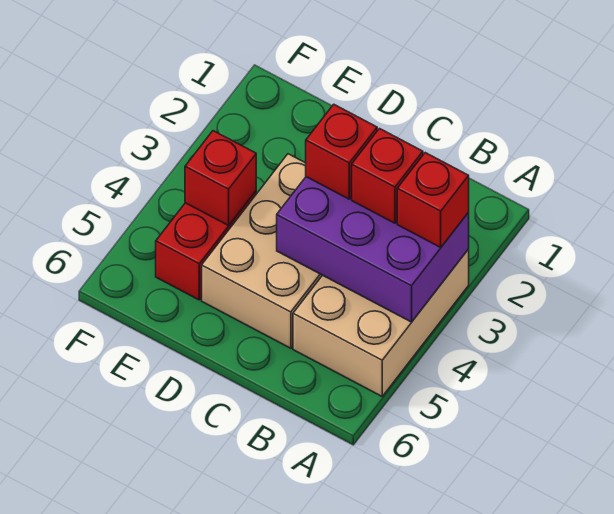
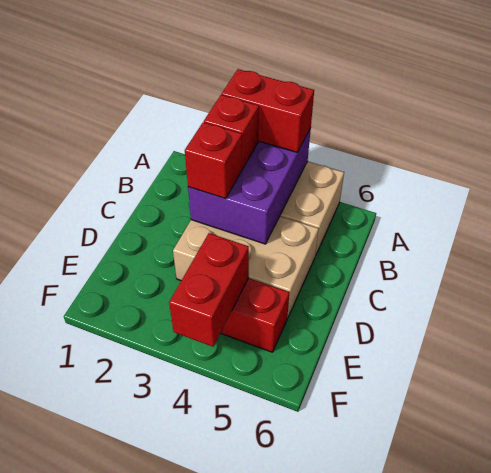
red 1x1 brick [397,153,469,247] -> red 1x2 brick [222,69,314,152]
red 1x1 brick [185,131,256,225] -> red 1x2 brick [169,233,249,347]

